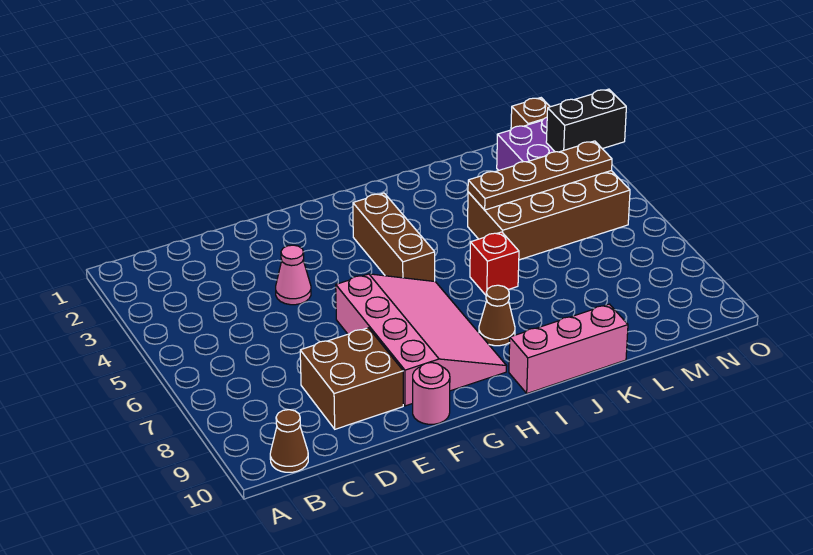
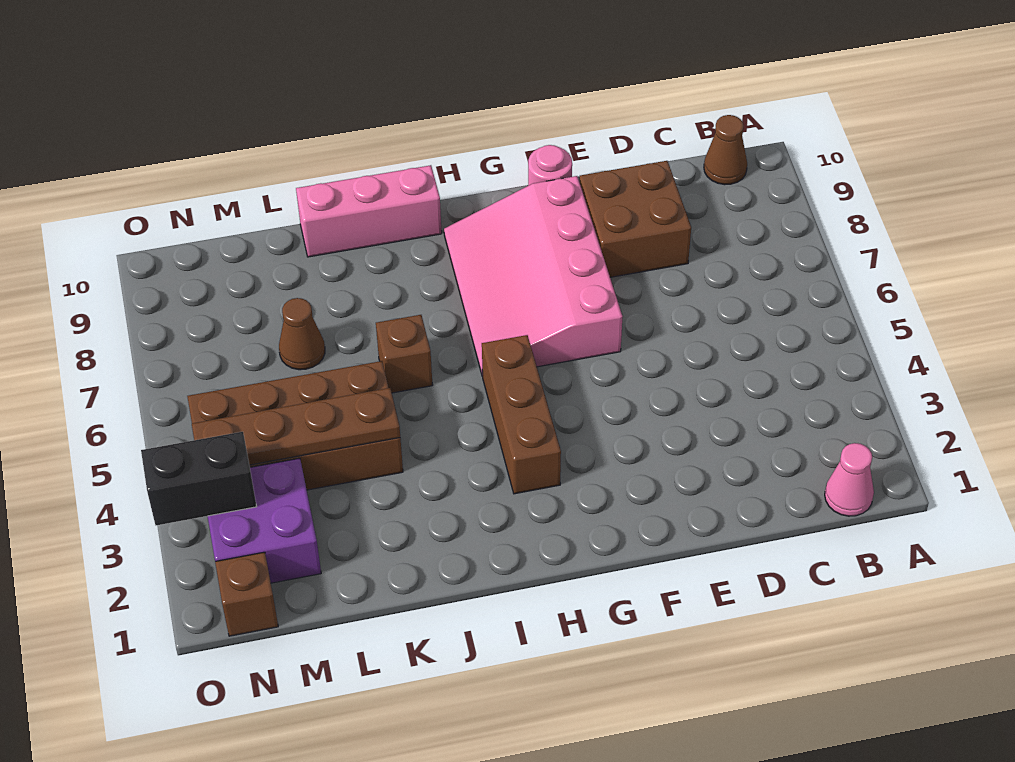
pink 1x1 cone [276,245,311,305] -> pink 1x1 cone moved to [825,443,874,516]
brown 1x1 cone [479,285,515,346] -> brown 1x1 cone moved to [279,298,325,370]
red 1x1 brick [470,232,519,295] -> brown 1x1 brick [376,315,432,393]

